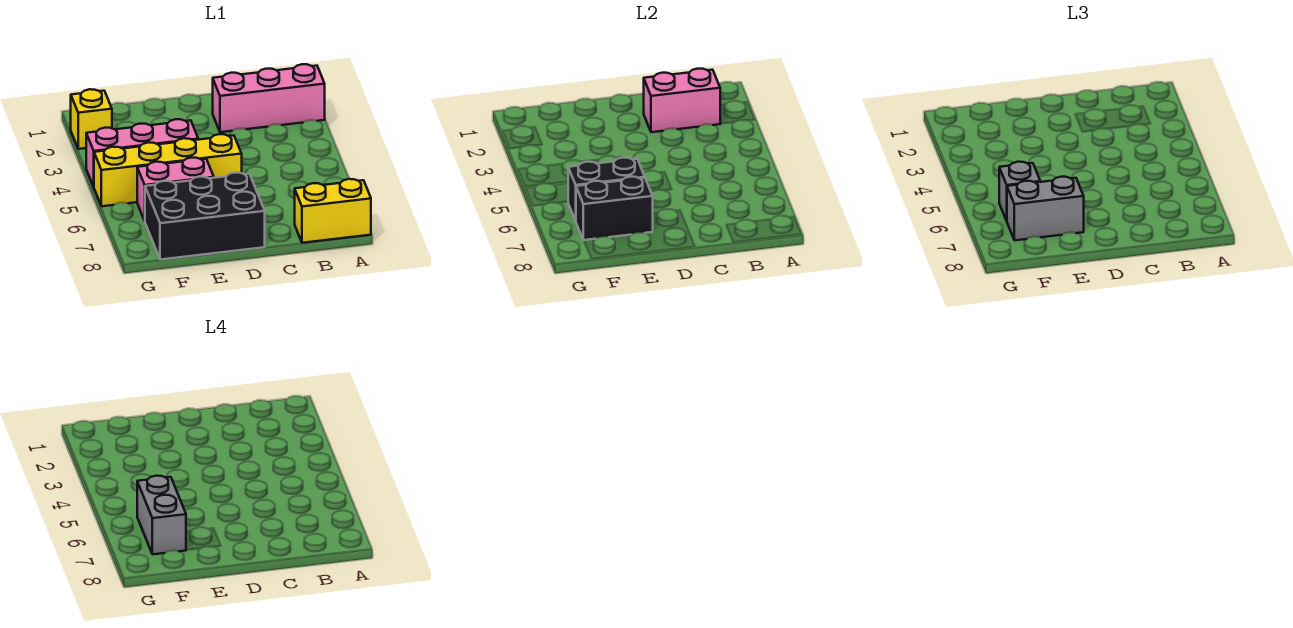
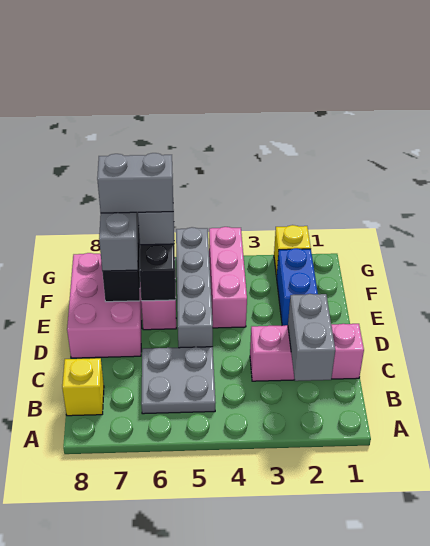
pink 1x3 brick [213,64,325,132] -> pink 1x3 brick turned to [250,324,364,381]
yellow 1x2 brick [295,179,371,243] -> yellow 1x1 brick [62,358,104,416]
pink 1x2 brick [644,69,720,132] -> grey 1x2 brick [288,294,335,381]
none -> grey 2x2 plate [141,347,215,414]
yellow 1x4 brick [94,134,242,206] -> grey 1x4 brick [176,227,213,348]
black 2x3 brick [145,173,265,260] -> pink 2x3 brick [67,253,142,358]
none -> blue 1x2 brick [276,248,318,326]

